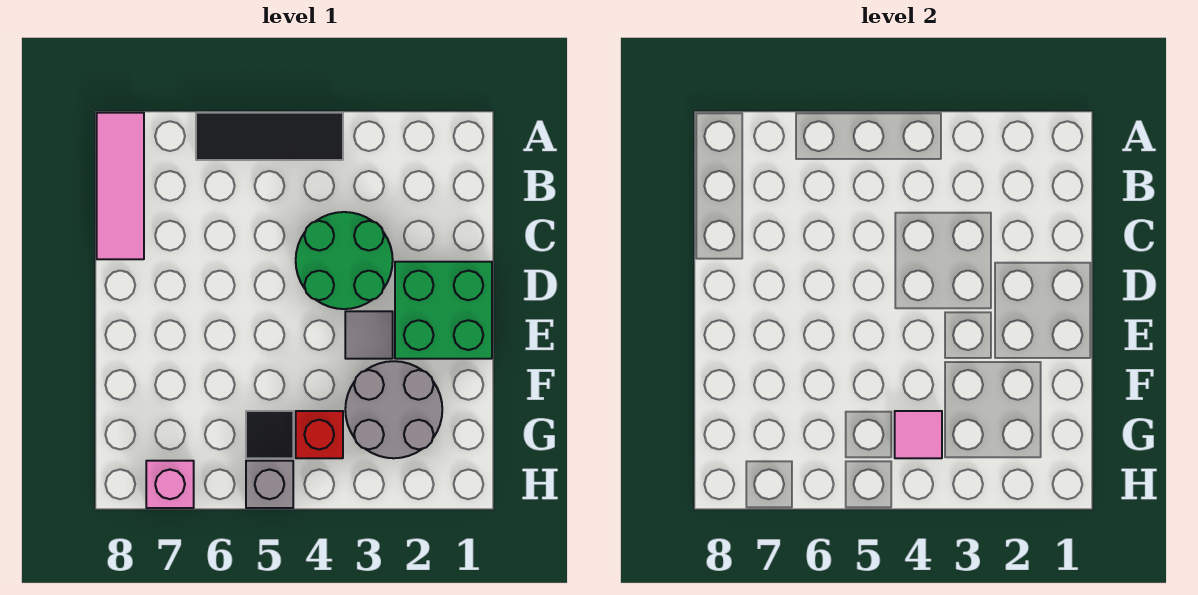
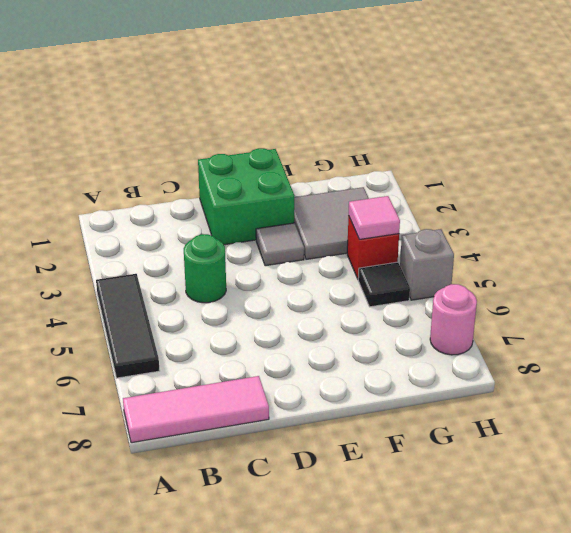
green 2x2 round brick [296,212,393,309] -> green 1x1 round brick [184,234,226,303]
grey 2x2 round brick [345,361,442,458] -> grey 2x2 tile [294,187,369,259]
pink 1x1 brick [146,461,194,508] -> pink 1x1 round brick [430,284,477,355]

